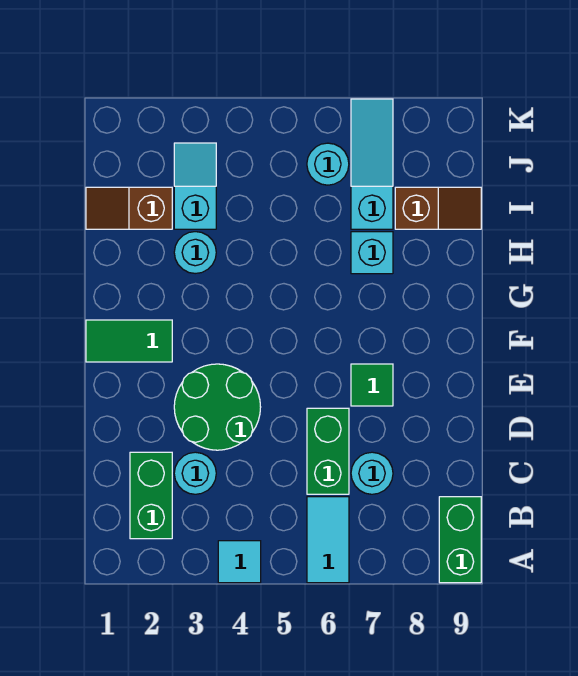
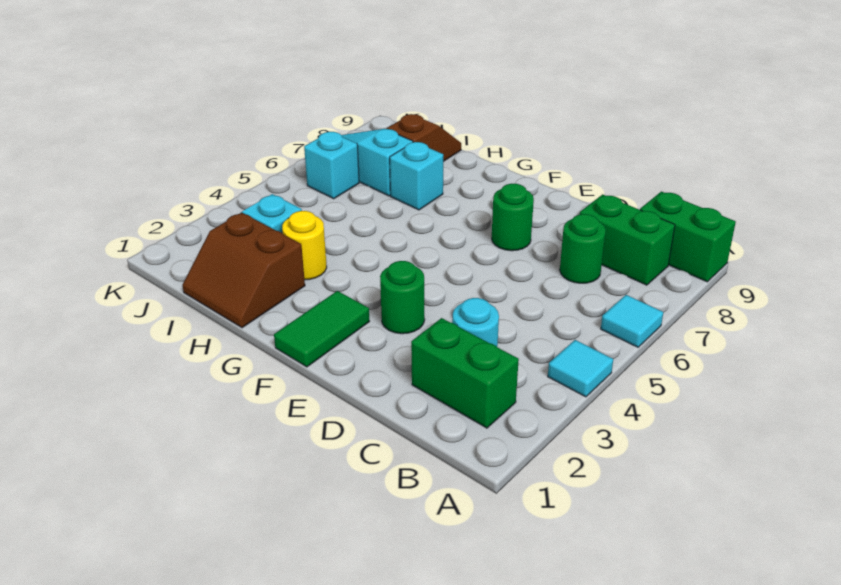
cyan 1x2 tile [307,497,349,583] -> cyan 1x1 tile [601,295,663,347]
green 1x2 brick [307,408,349,494] -> green 1x2 brick moved to [580,194,675,285]
cyan 1x1 round brick [351,452,393,494] -> green 1x1 round brick [560,214,606,283]
green 2x2 round brick [174,364,261,450] -> green 1x1 round brick [380,261,425,334]
green 1x1 tile [351,364,393,406] -> green 1x1 round brick [492,184,534,251]
cyan 1x1 round brick [174,232,216,274] -> yellow 1x1 round brick [282,211,327,280]
brown 1x2 slope [86,187,172,229] -> brown 2x2 slope [182,213,305,328]
cyan 1x1 round brick [307,143,349,185] -> cyan 1x1 brick [304,132,359,199]

